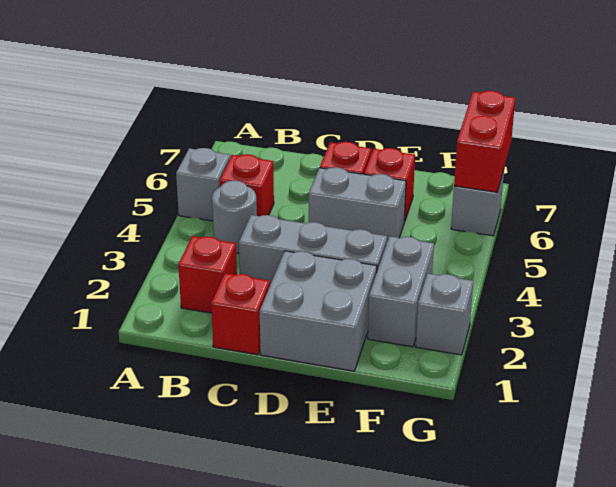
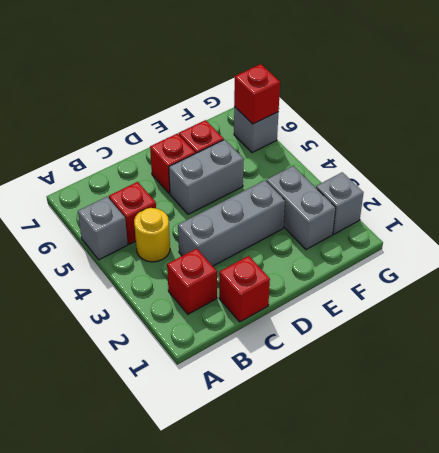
grey 1x1 round brick [212,181,257,254] -> yellow 1x1 round brick [134,208,170,262]
grey 2x2 brick [260,251,377,371] -> none
red 1x2 brick [454,91,515,192] -> red 1x1 brick [234,64,280,124]

